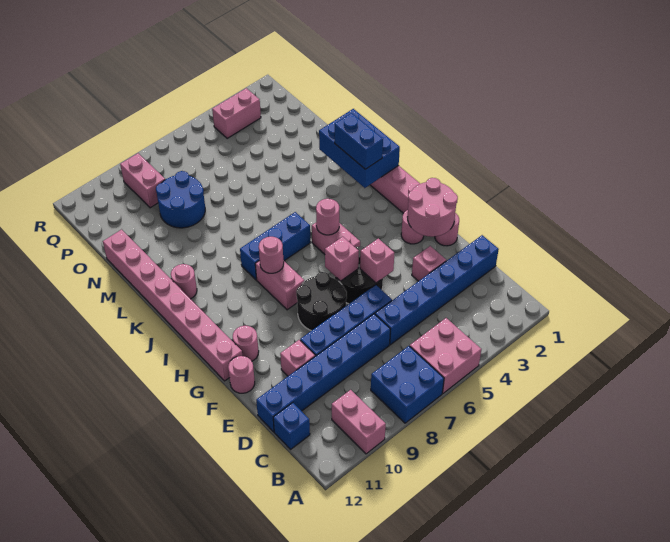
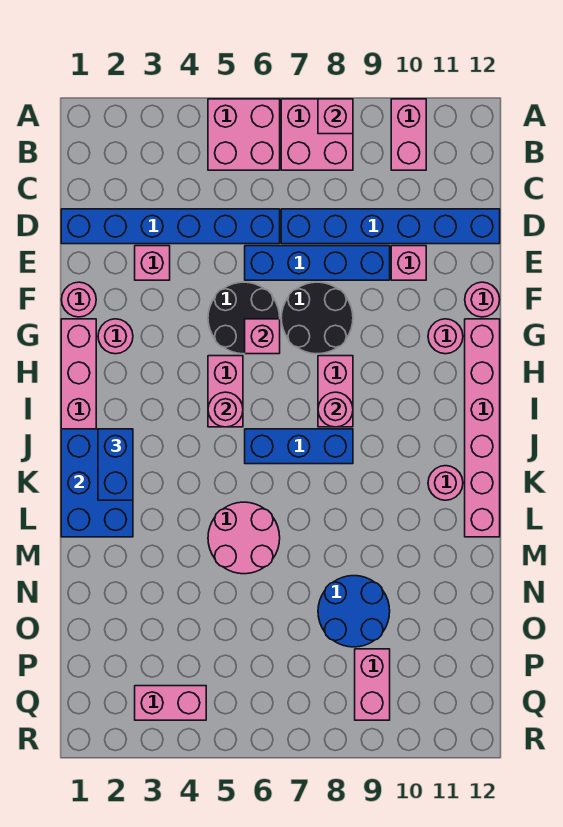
blue 2x2 brick [371,346,444,423] -> pink 2x2 brick [281,99,353,170]
blue 1x1 brick [273,403,310,449] -> none
pink 2x2 round brick [408,178,458,237] -> pink 2x2 round brick moved to [208,502,280,574]
pink 1x1 brick [360,239,394,283] -> pink 1x1 brick moved to [318,99,353,134]
pink 1x8 brick [103,230,242,381] -> pink 1x6 brick [465,319,500,537]

